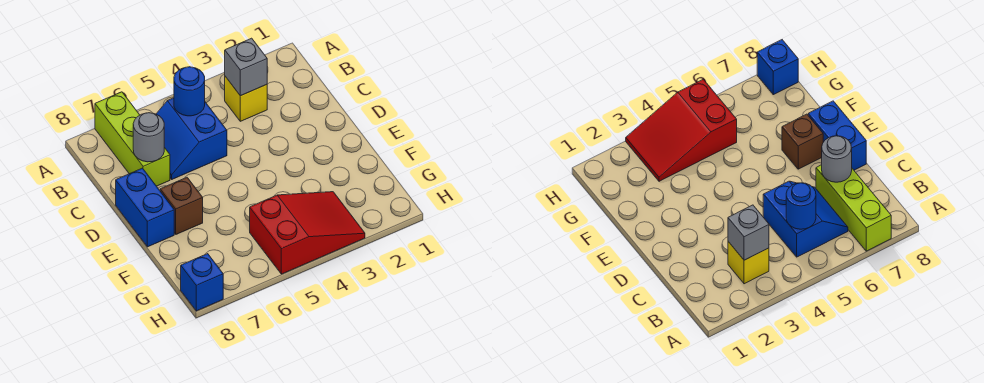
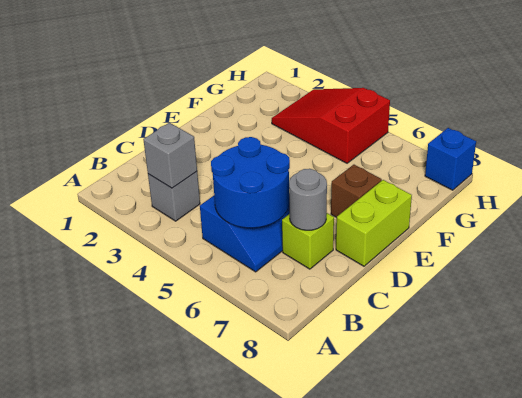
lime 1x3 brick [95,92,170,186] -> lime 1x1 brick [282,213,334,269]
yellow 1x1 brick [225,76,267,121] -> grey 1x1 brick [148,171,200,221]
blue 1x1 round brick [174,67,205,116] -> blue 2x2 round brick [211,137,290,228]
blue 1x2 brick [116,168,174,247] -> lime 1x2 brick [336,180,412,266]

